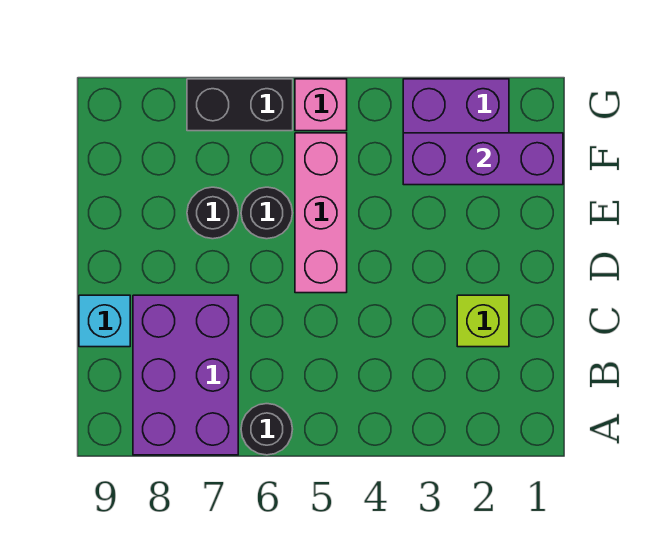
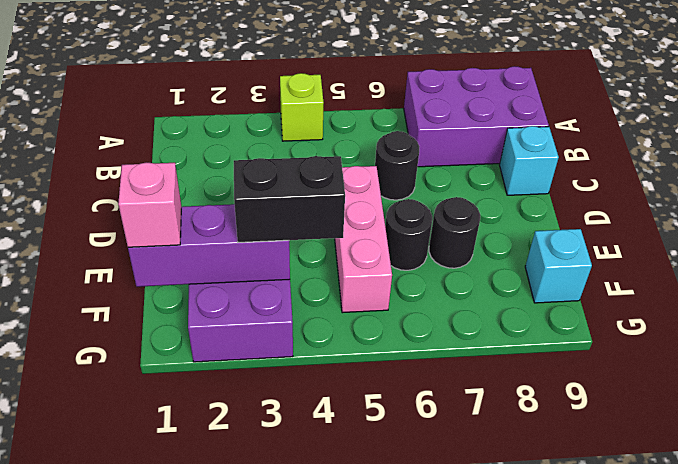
black 1x1 round brick [241,404,293,455] -> black 1x1 round brick moved to [375,131,419,200]
purple 2x3 brick [133,295,238,455] -> purple 2x3 brick turned to [404,66,549,167]
lime 1x1 brick [457,295,509,347] -> lime 1x1 brick moved to [280,73,324,141]
none -> cyan 1x1 brick [525,229,592,303]
pink 1x1 brick [295,79,347,131] -> pink 1x1 brick moved to [118,162,181,247]
black 1x2 brick [187,79,293,131] -> black 1x2 brick moved to [234,156,345,242]

